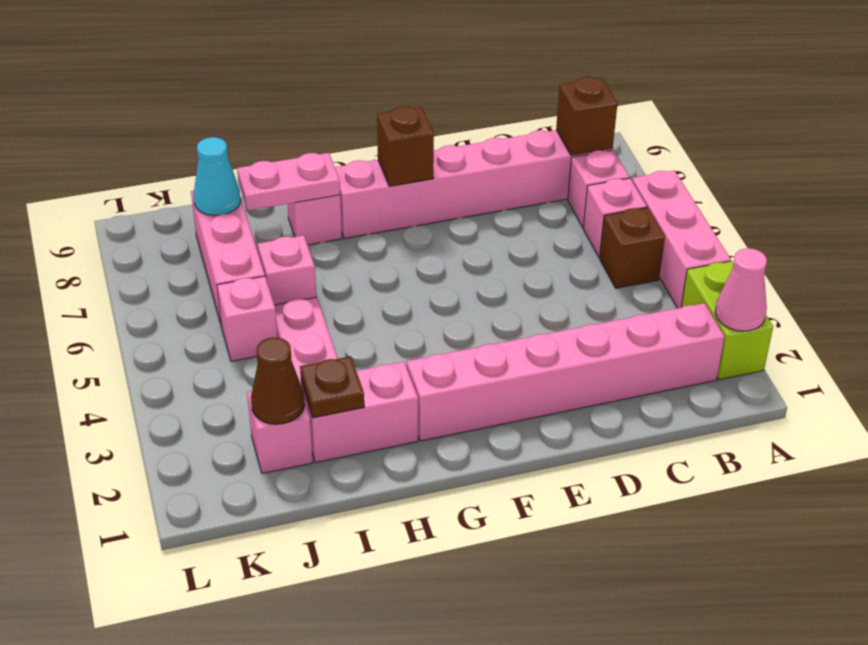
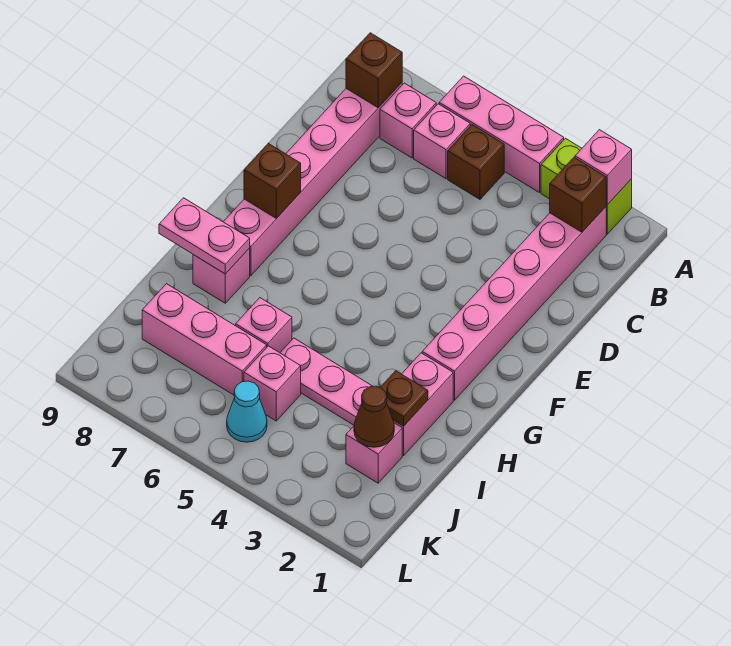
pink 1x1 cone [715,248,767,331] -> pink 1x1 brick [575,130,632,205]
none -> brown 1x1 brick [550,158,607,232]
pink 1x2 plate [237,153,340,211] -> pink 1x2 plate turned to [159,198,250,274]
cyan 1x1 cone [194,137,241,216] -> cyan 1x1 cone moved to [227,381,267,442]

